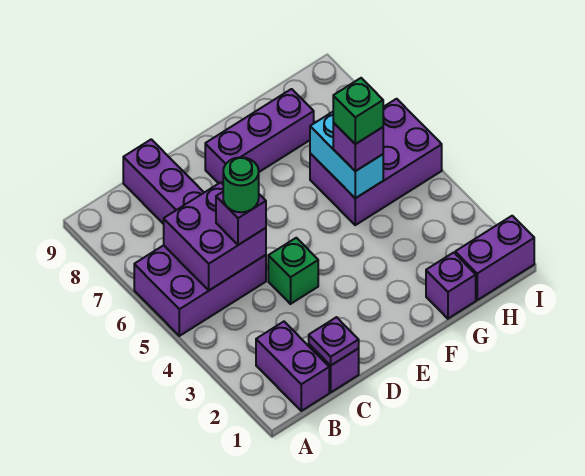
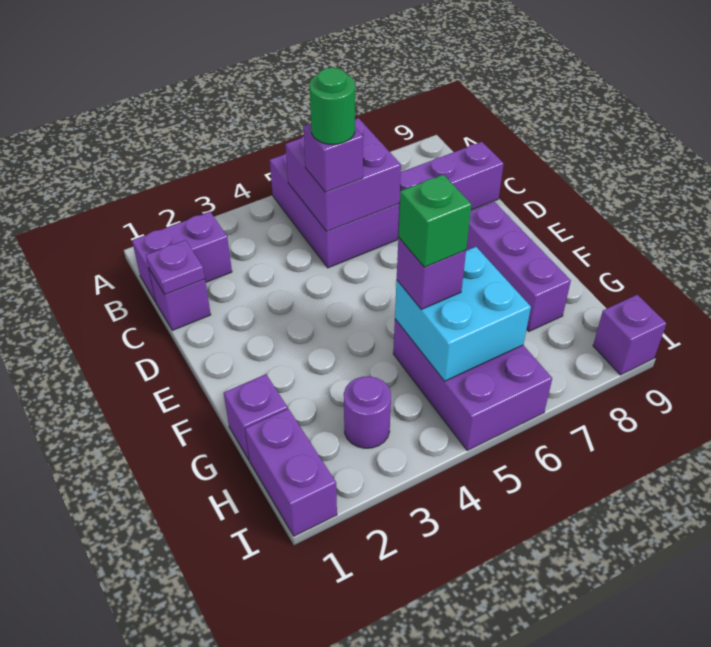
green 1x1 brick [268,238,318,304] -> none
cyan 1x2 brick [310,112,383,198] -> cyan 2x2 brick [395,247,531,381]
none -> purple 1x1 round brick [344,376,391,448]
none -> purple 1x1 brick [593,295,666,375]

